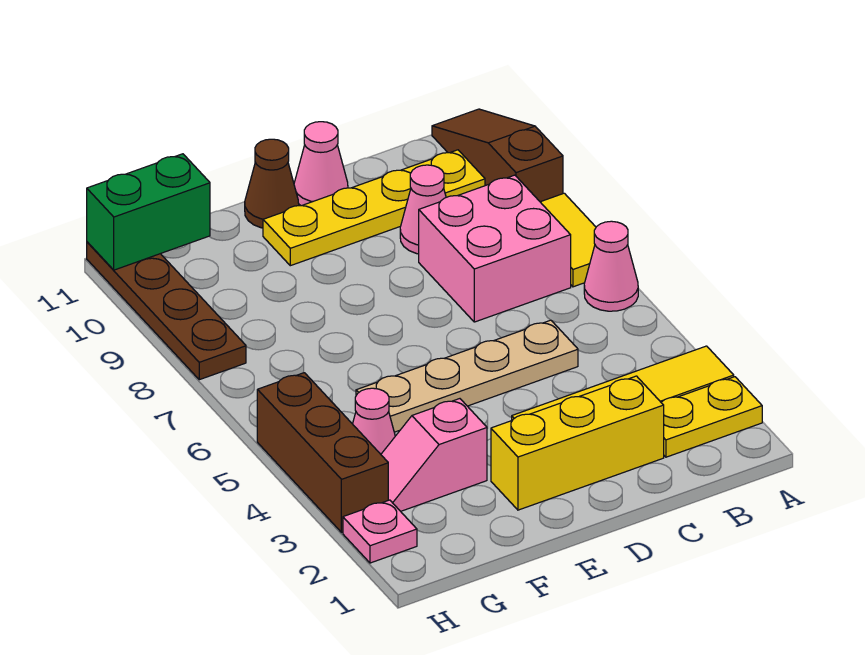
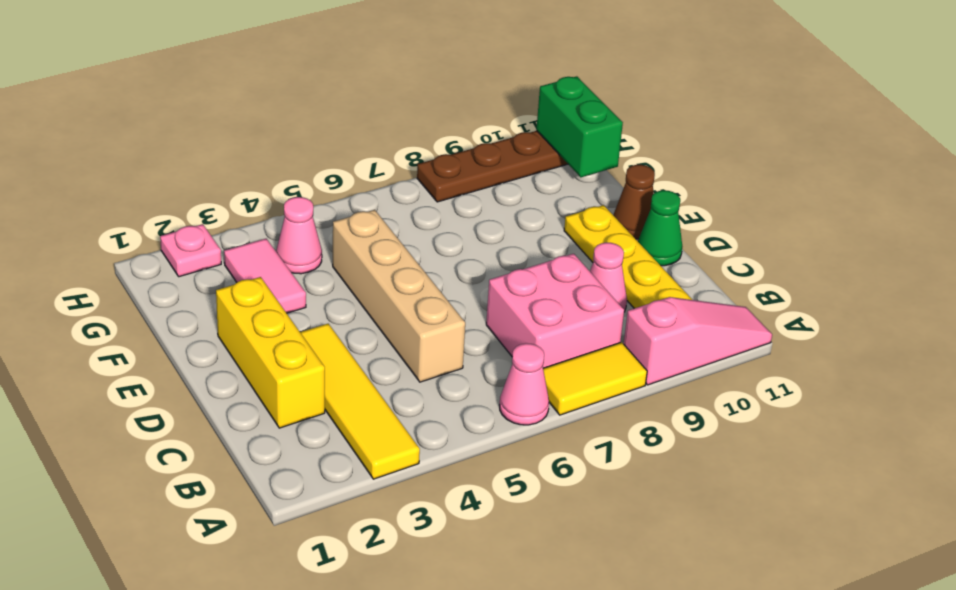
yellow 1x2 plate [661,377,762,457] -> none
brown 1x3 slope [432,109,563,202] -> pink 1x3 slope [624,297,772,385]
tan 1x4 plate [356,320,578,432] -> tan 1x4 brick [333,210,465,382]
pink 1x1 cone [294,122,348,206] -> green 1x1 cone [638,190,682,266]
pink 1x2 slope [381,399,487,511] -> pink 1x2 tile [224,239,306,313]
brown 1x3 brick [257,373,388,533] -> none

